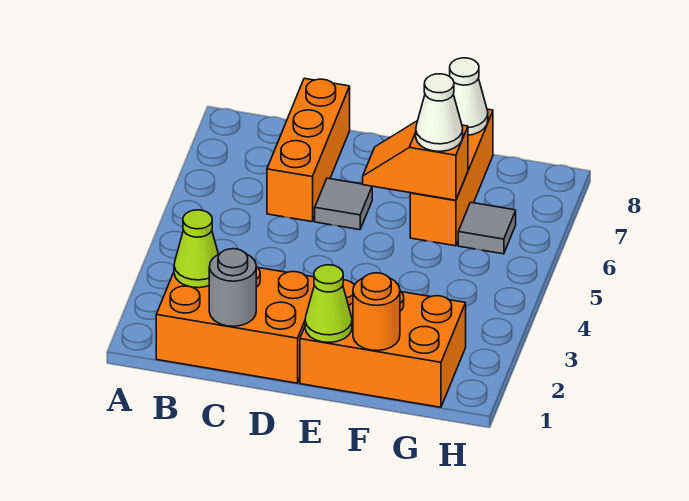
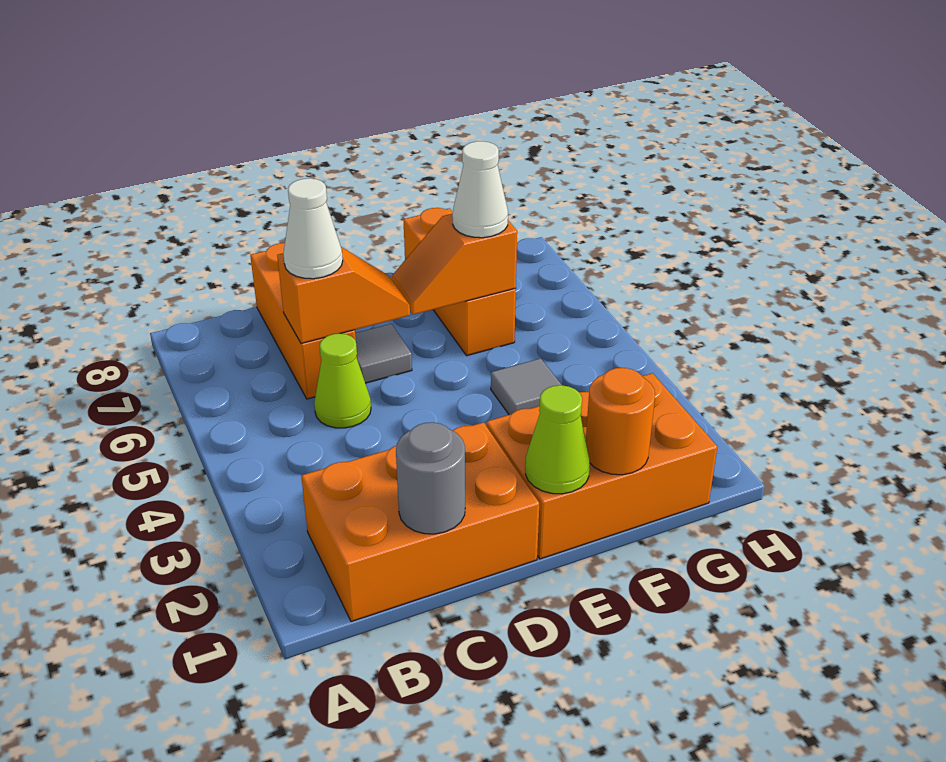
lime 1x1 cone [174,210,218,288] -> lime 1x1 cone moved to [314,334,371,428]
none -> orange 1x2 slope [277,247,410,344]
white 1x1 cone [450,58,488,135] -> white 1x1 cone moved to [283,178,343,279]
grey 1x1 tile [458,202,516,254] -> grey 1x1 tile moved to [491,358,562,415]

